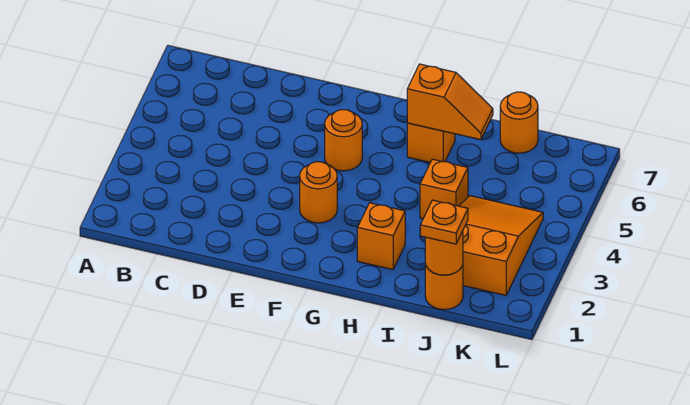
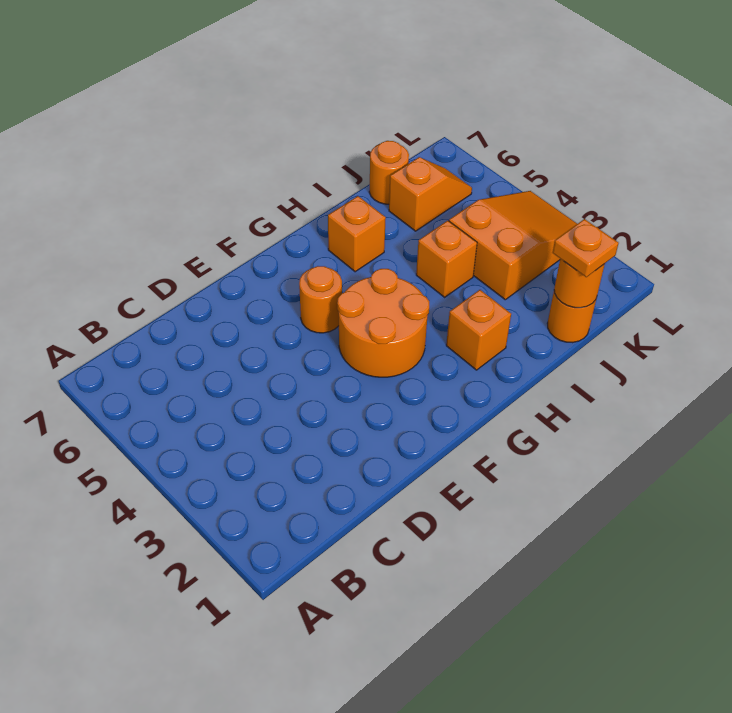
orange 1x1 round brick [300,162,337,223] -> orange 2x2 round brick [337,269,429,377]
orange 1x2 slope [407,64,493,140] -> orange 1x2 slope moved to [389,157,472,231]
orange 2x3 slope [459,196,543,295] -> orange 2x3 slope turned to [449,191,577,300]

